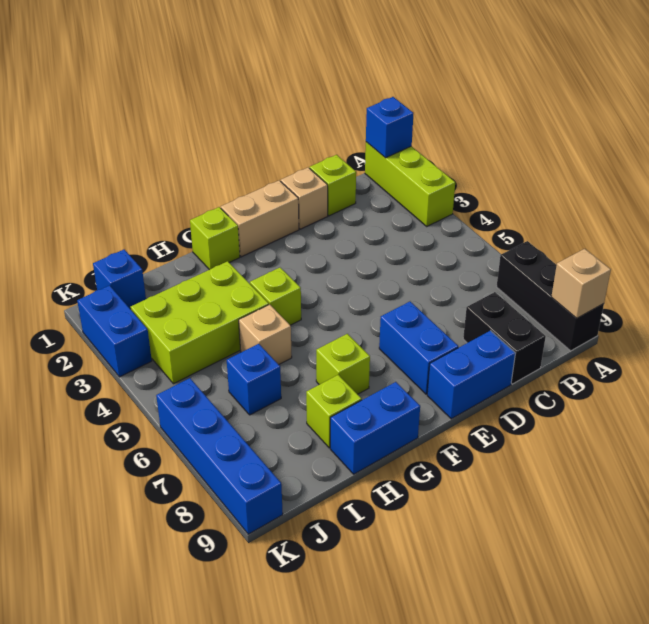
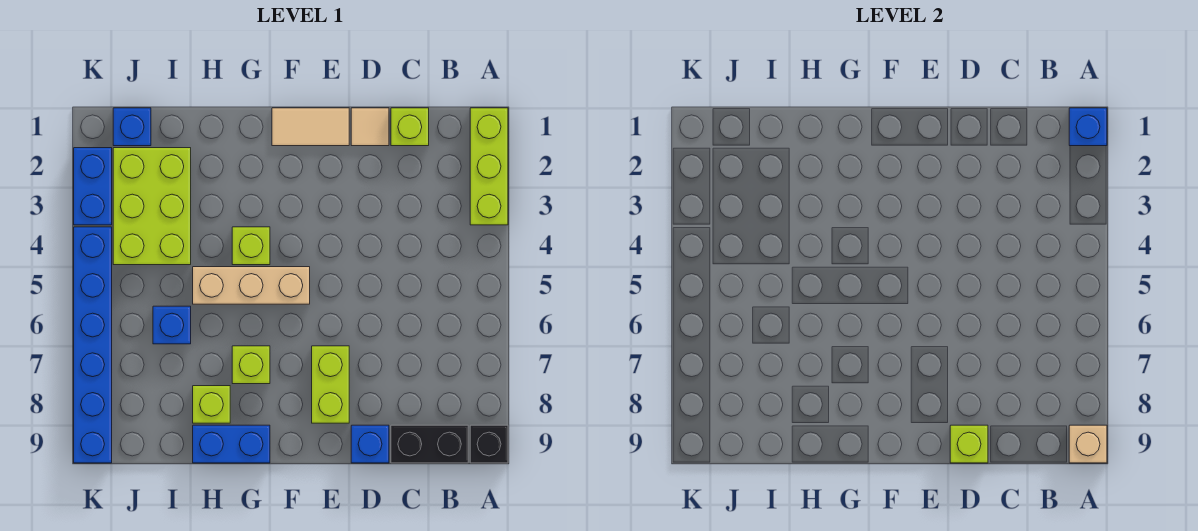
black 1x3 brick [497,241,604,351] -> black 1x1 brick [470,425,508,463]
black 1x2 brick [463,292,546,384] -> black 1x2 brick turned to [391,425,468,463]
tan 1x1 brick [281,168,328,229] -> tan 1x1 tile [351,108,389,146]
blue 1x2 brick [427,331,515,419] -> blue 1x1 brick [351,425,389,463]
tan 1x2 brick [221,180,299,257] -> tan 1x2 tile [272,108,349,146]
blue 1x2 brick [379,302,458,394] -> lime 1x2 brick [312,346,349,423]
lime 1x1 brick [190,207,240,270] -> lime 1x1 brick moved to [950,425,988,463]
lime 2x3 brick [131,261,269,384] -> lime 2x3 brick turned to [113,148,191,265]
tan 1x1 brick [239,304,292,365] -> tan 1x3 brick [193,267,310,304]
blue 1x4 brick [156,378,283,534] -> blue 1x6 brick [74,227,112,463]

